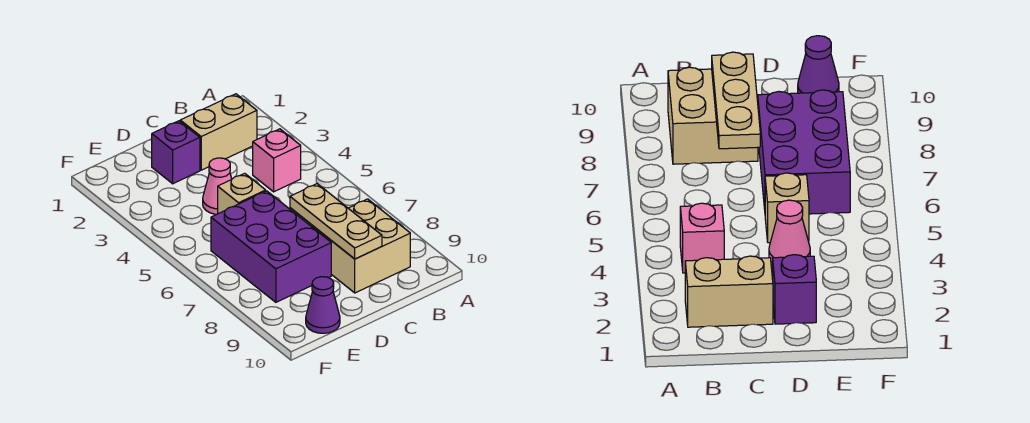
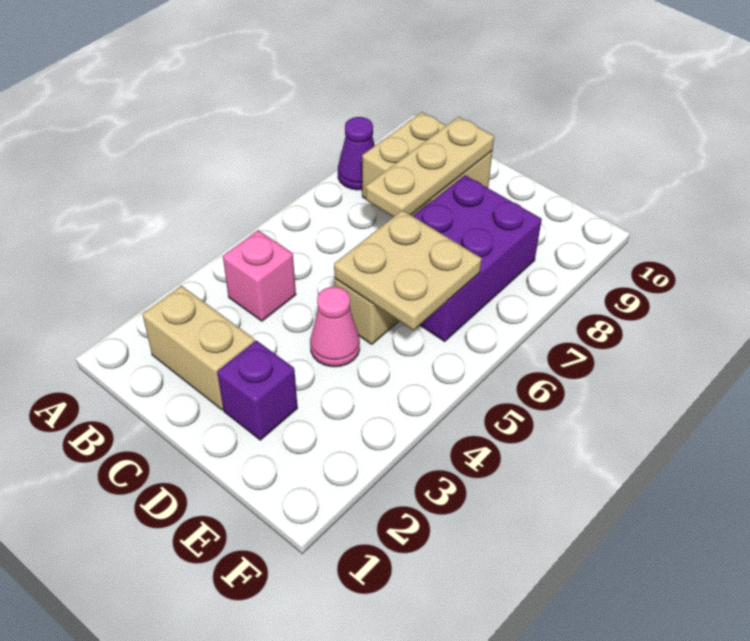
none -> tan 2x2 plate [334,210,482,330]
purple 1x1 cone [306,277,340,333] -> purple 1x1 cone moved to [338,117,375,190]

